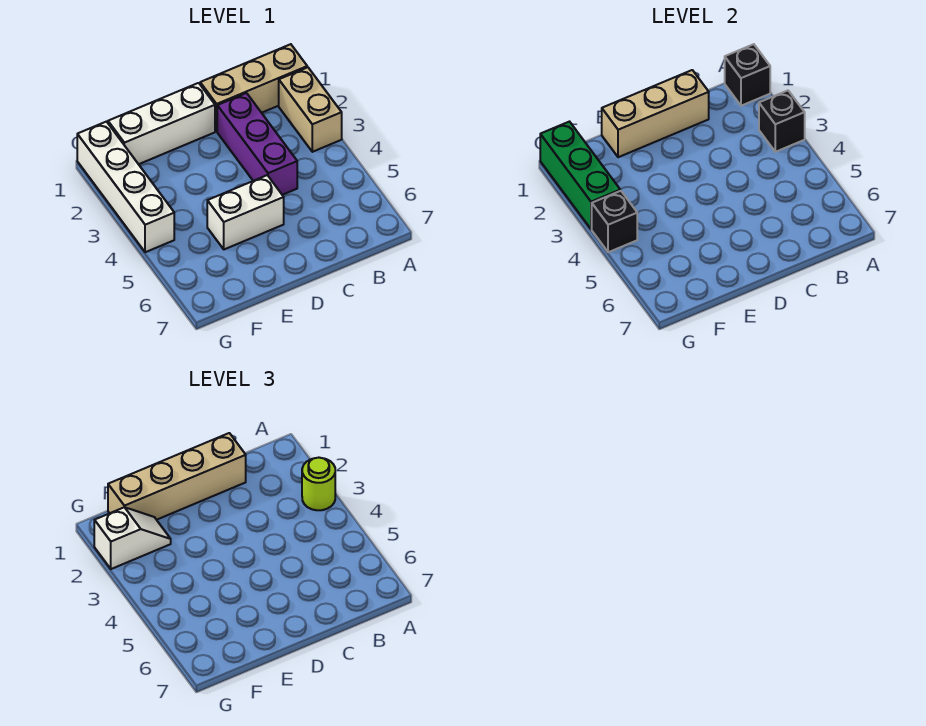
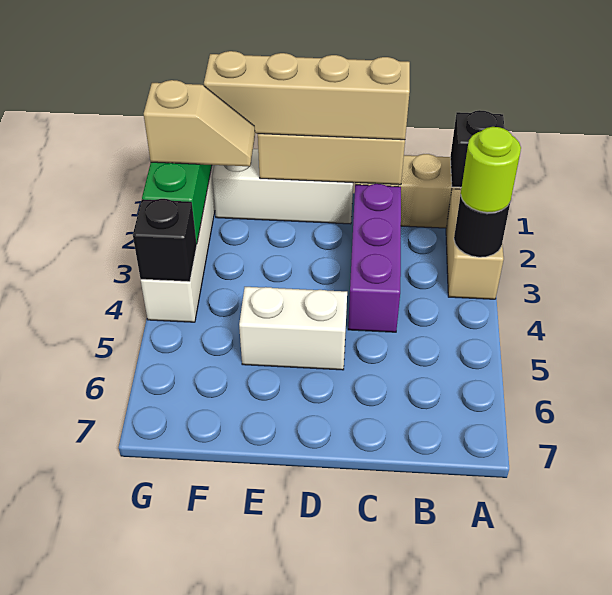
black 1x1 brick [759,91,805,152] -> black 1x1 round brick [454,195,510,257]
white 1x2 slope [94,507,171,569] -> tan 1x2 slope [144,80,255,166]

